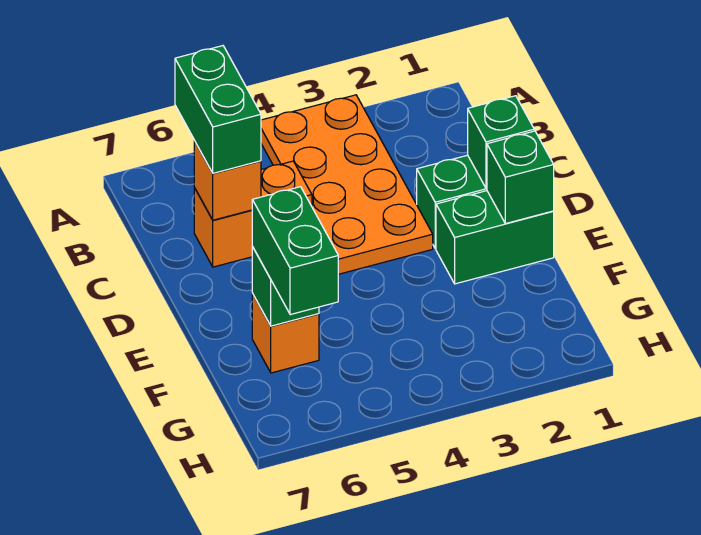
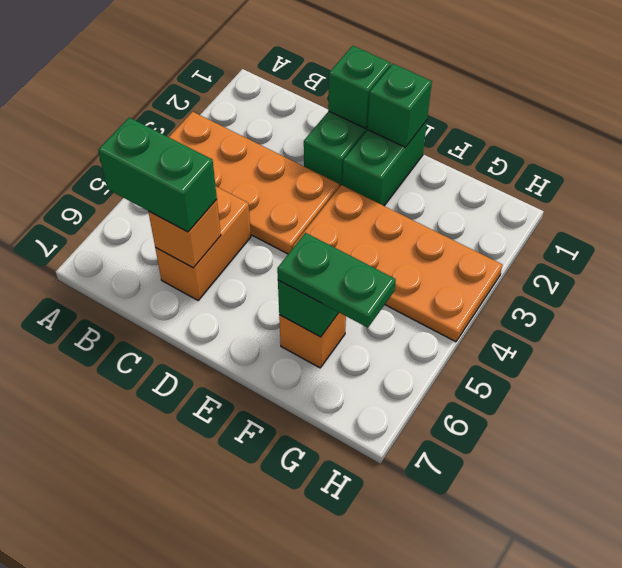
none -> orange 2x4 plate [293,185,503,342]
green 1x2 brick [252,187,338,315] -> green 1x2 plate [277,233,396,328]

